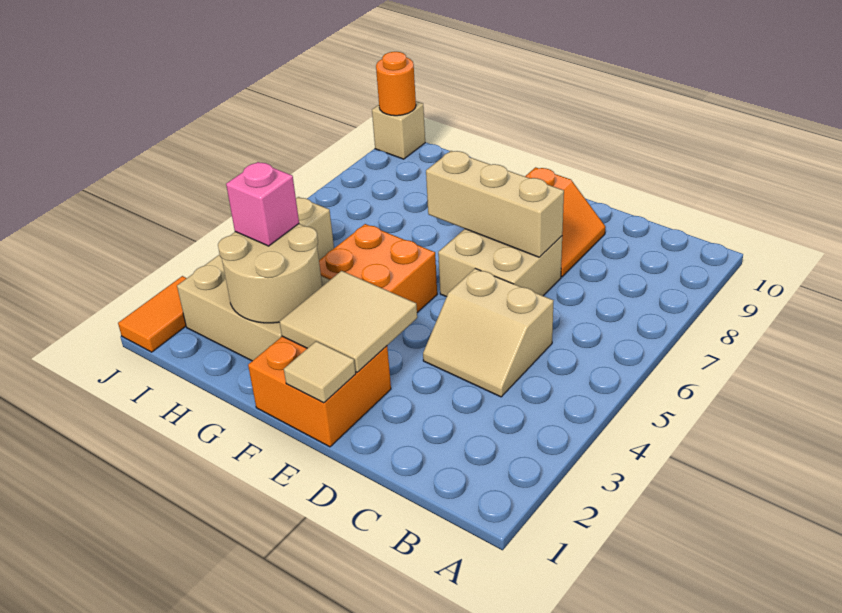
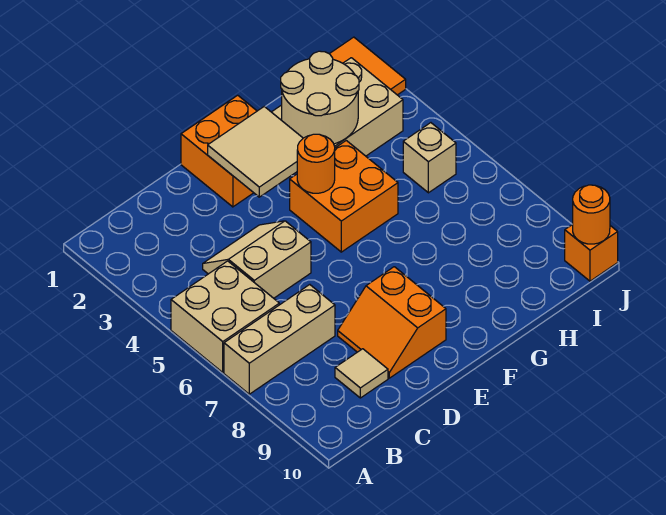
tan 2x2 brick [438,229,562,297] -> tan 2x2 brick moved to [171,261,279,372]
tan 1x3 brick [426,151,564,257] -> tan 1x3 brick moved to [224,285,335,394]
tan 1x1 tile [284,341,356,403] -> tan 1x1 tile moved to [335,349,388,398]
none -> orange 1x1 round brick [297,134,335,193]
pink 1x1 brick [226,162,299,246] -> none
tan 1x1 brick [372,101,425,159] -> orange 1x1 brick [565,224,618,281]

